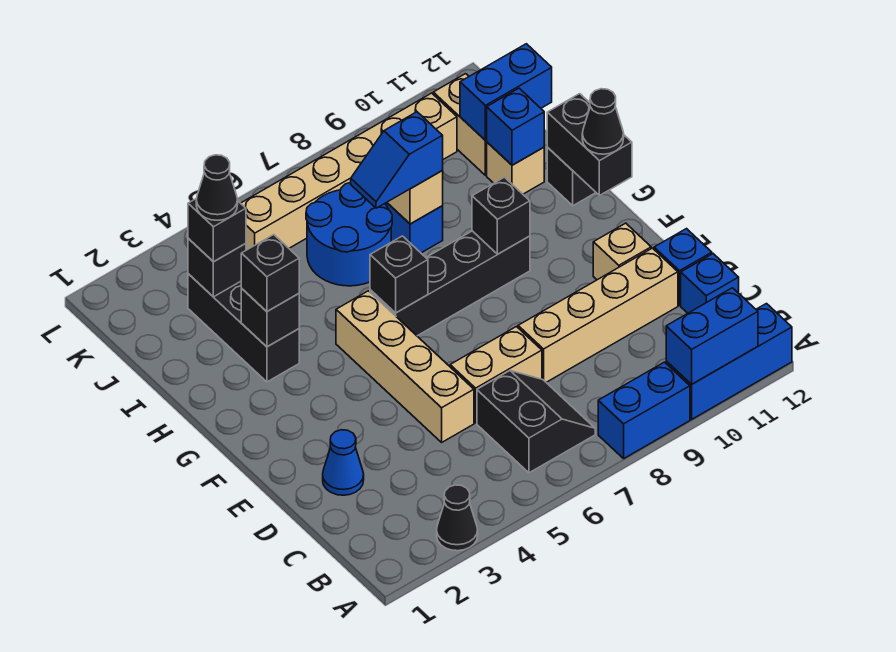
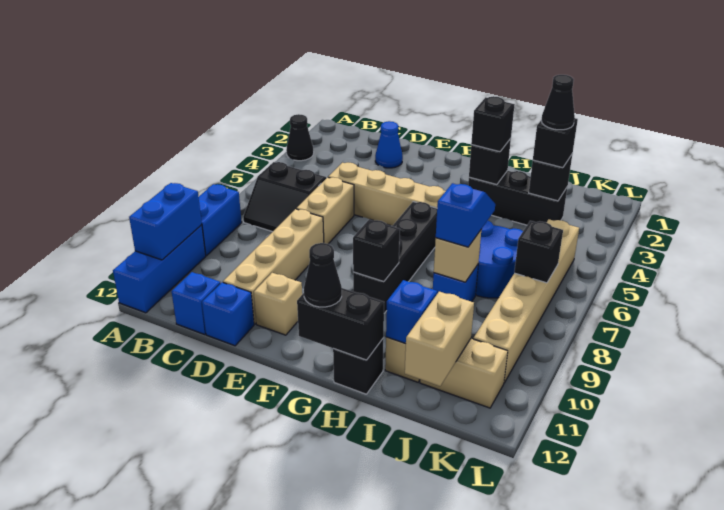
black 1x1 brick [370,236,428,313] -> black 1x1 brick moved to [514,221,563,283]
blue 1x2 brick [460,44,552,140] -> tan 1x2 brick [405,292,474,386]

